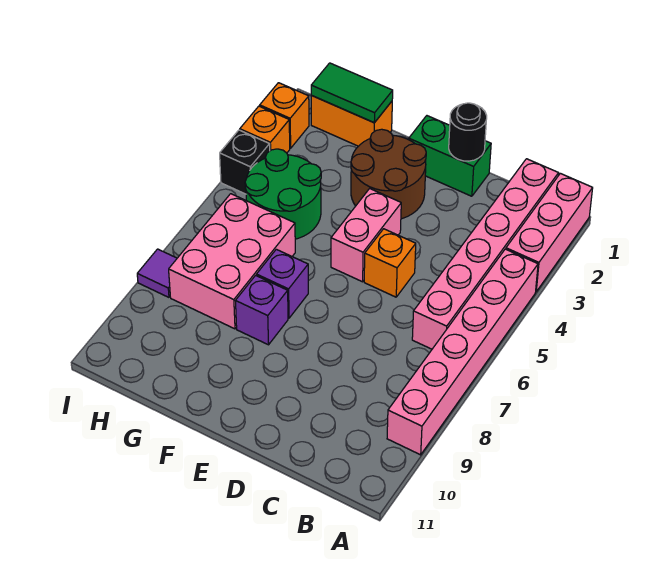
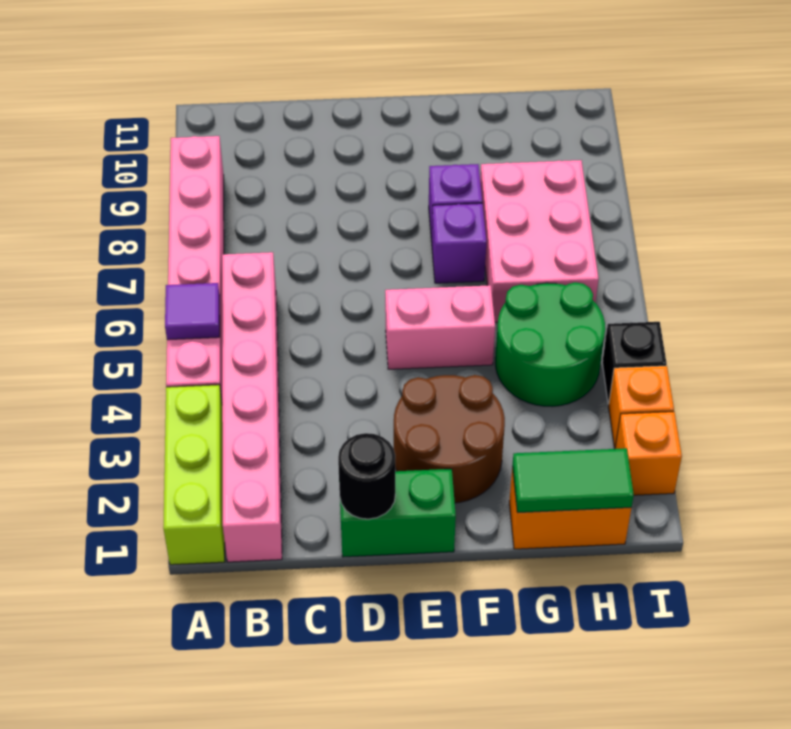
pink 1x3 brick [506,173,593,292] -> lime 1x3 brick [163,385,225,565]
orange 1x1 brick [364,229,416,297] -> none
pink 1x2 brick [331,189,401,282] -> pink 1x2 brick turned to [385,285,495,369]
purple 1x1 tile [137,249,177,297] -> purple 1x1 tile moved to [165,283,220,340]

